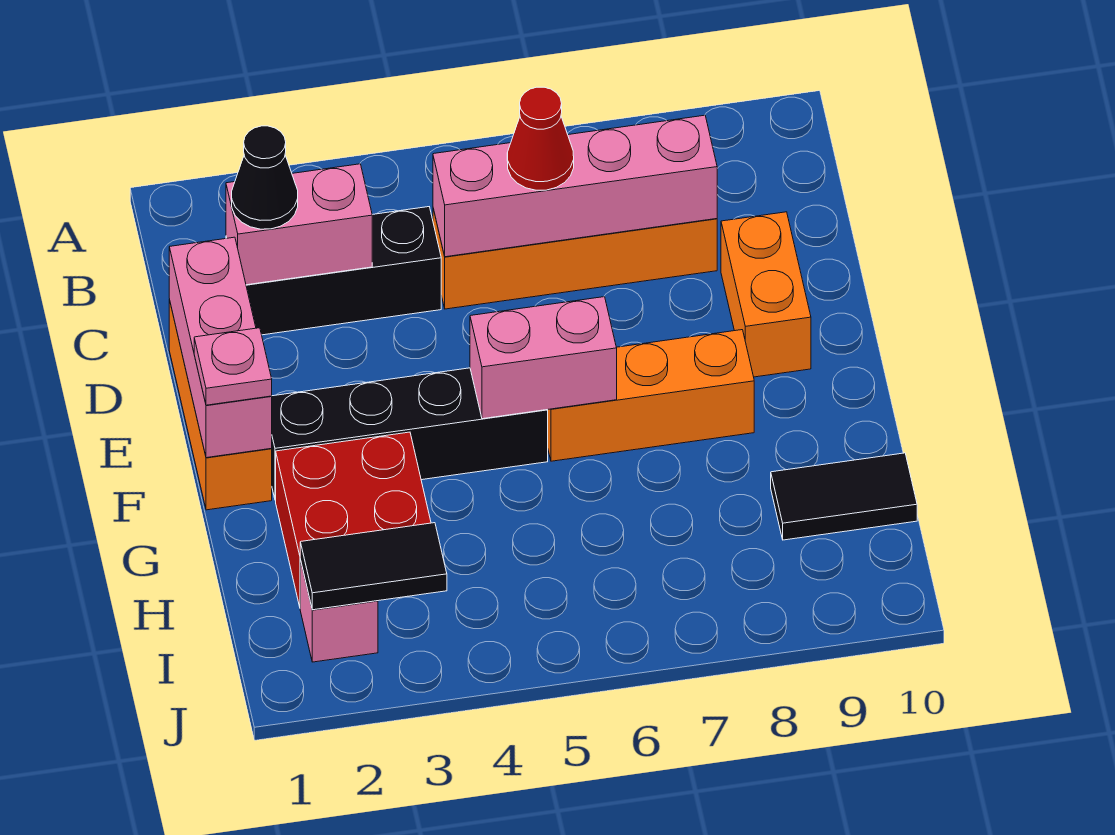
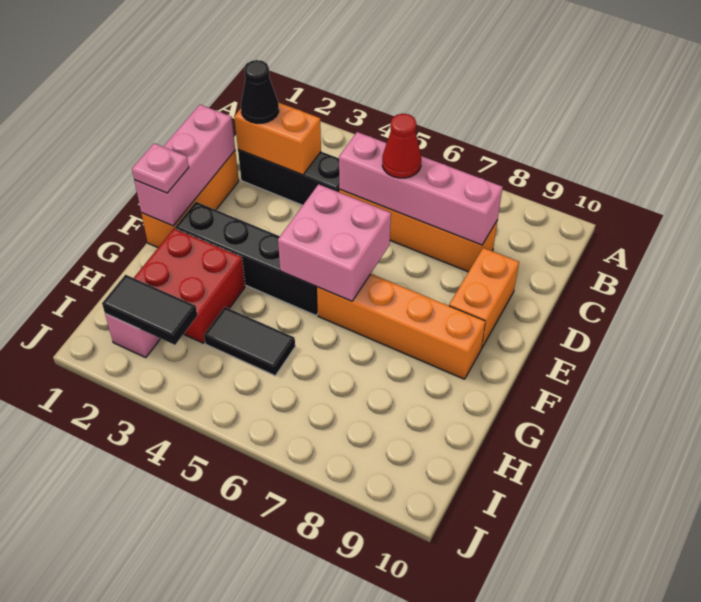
pink 1x2 brick [226,164,372,285] -> orange 1x2 brick [234,102,321,175]
pink 1x2 brick [470,297,617,419] -> pink 2x2 brick [278,184,391,301]
orange 1x3 brick [548,330,754,461] -> orange 1x4 brick [317,274,485,379]
black 1x2 tile [771,453,917,540] -> black 1x2 tile moved to [204,307,295,376]

